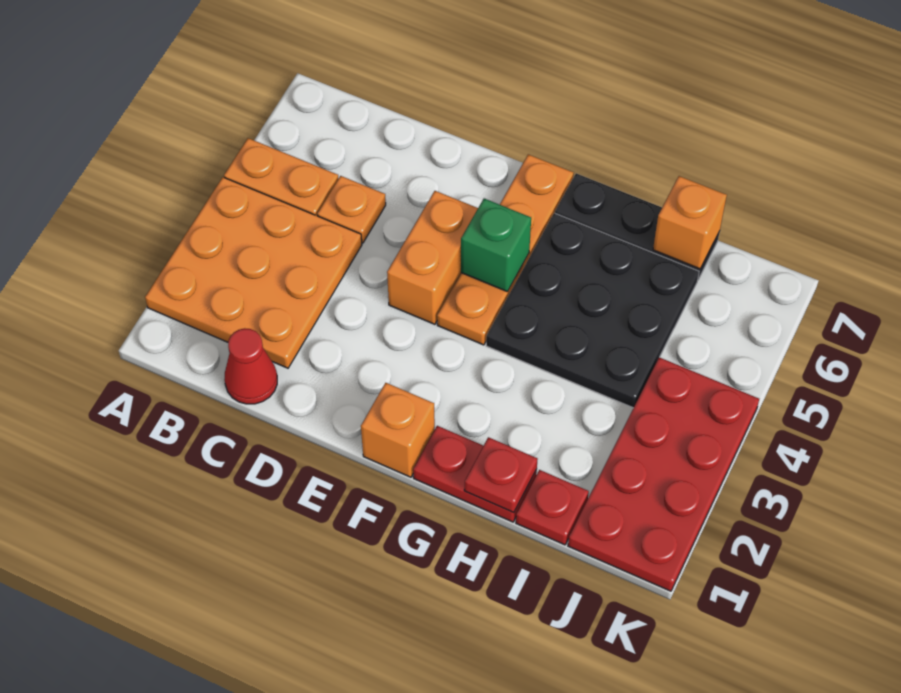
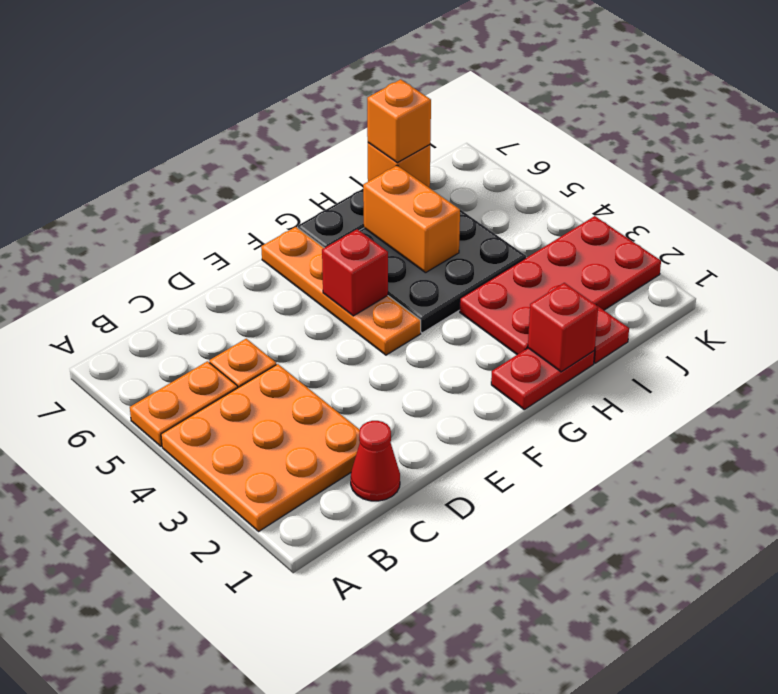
orange 1x2 brick [387,191,478,324] -> orange 1x2 brick moved to [363,166,460,273]
orange 1x1 brick [361,383,435,477] -> orange 1x1 brick moved to [367,79,431,163]
green 1x1 brick [461,199,531,292] -> red 1x1 brick [322,229,388,316]
red 1x1 plate [464,437,538,513] -> red 1x1 brick [528,283,598,372]
red 2x4 plate [568,357,759,591] -> red 2x4 plate turned to [460,216,661,355]

